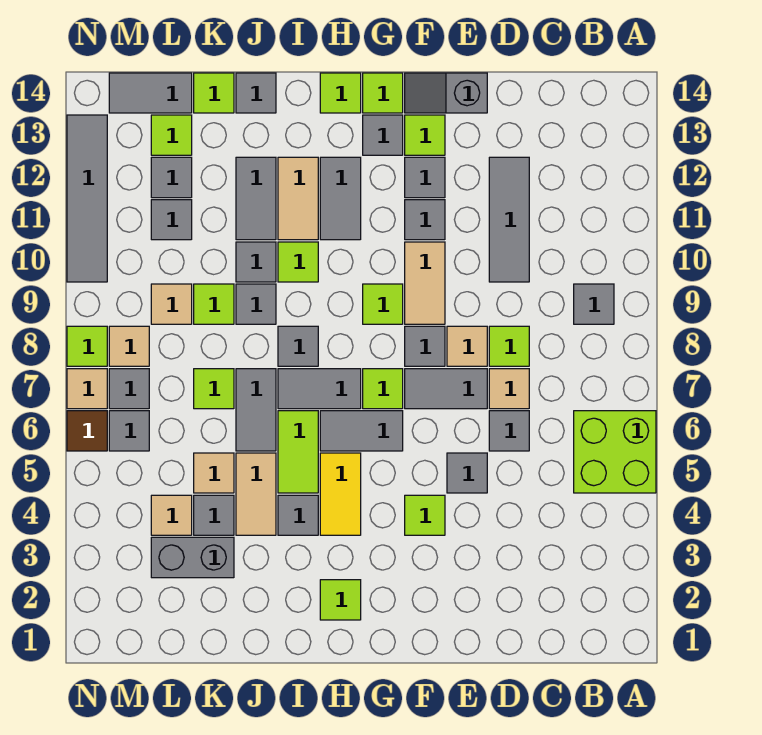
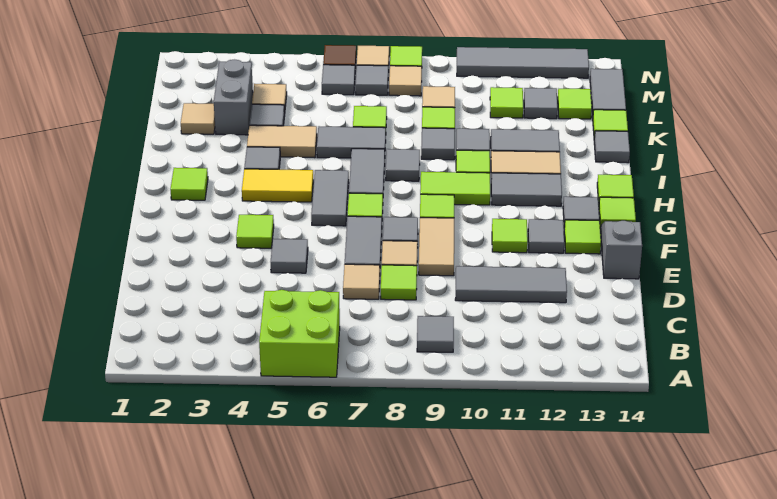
grey 1x1 tile [489,411,529,451] -> none
tan 1x2 tile [405,242,445,324] -> tan 1x2 tile turned to [419,218,454,276]
grey 1x1 tile [405,200,445,240] -> lime 1x1 tile [492,219,528,253]
lime 1x2 tile [278,411,318,493] -> lime 1x2 tile moved to [420,172,490,205]
tan 1x1 tile [194,453,234,493] -> tan 1x1 tile moved to [181,103,215,134]
grey 1x1 tile [151,200,192,240] -> lime 1x1 tile [490,87,523,118]

